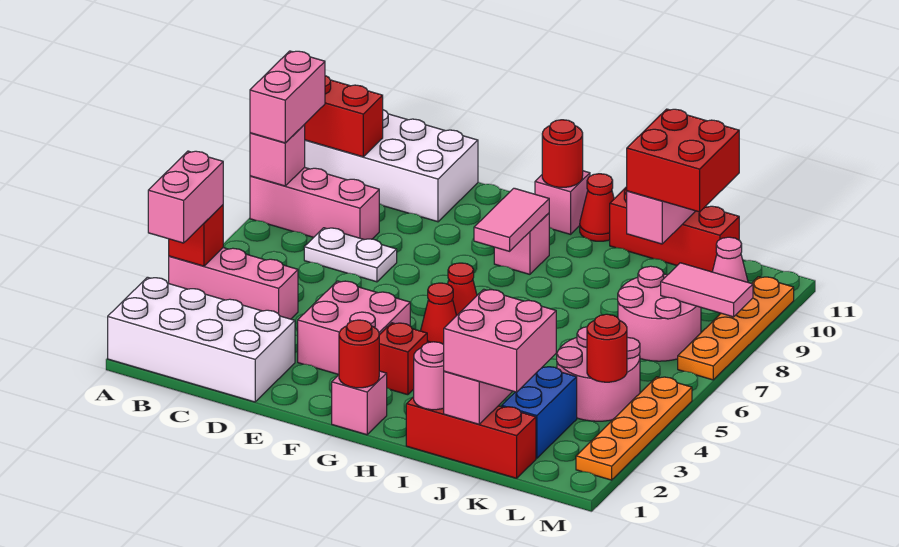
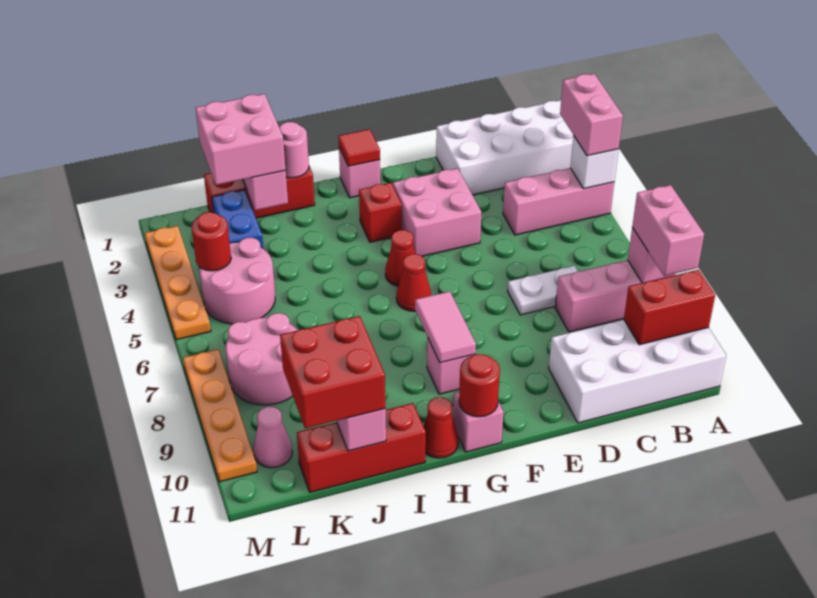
red 1x1 brick [169,205,223,266] -> white 1x1 brick [570,136,618,189]
red 1x1 round brick [339,320,379,388] -> red 1x1 tile [338,129,380,166]
pink 1x2 tile [661,263,753,317] -> none

